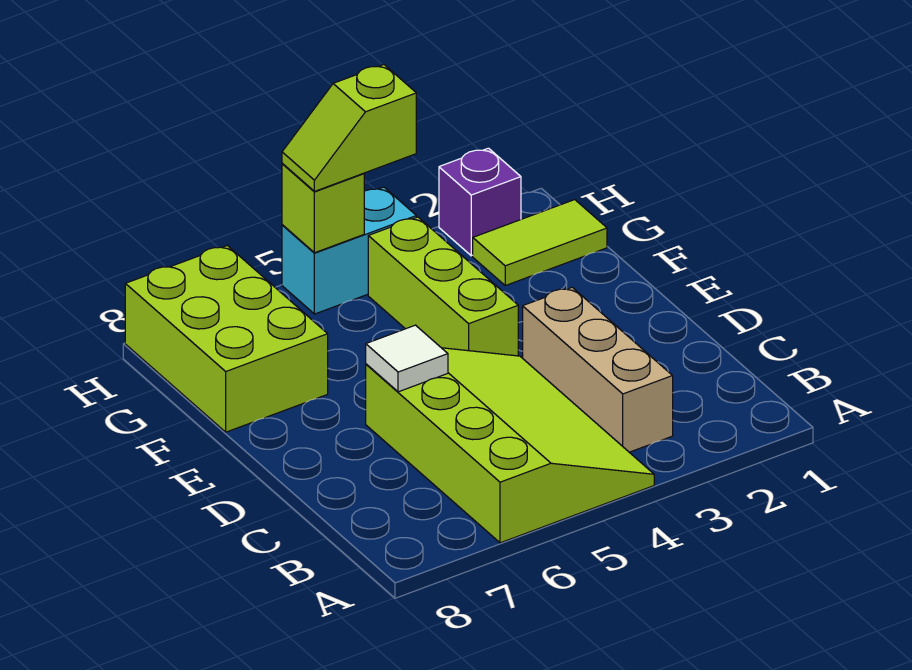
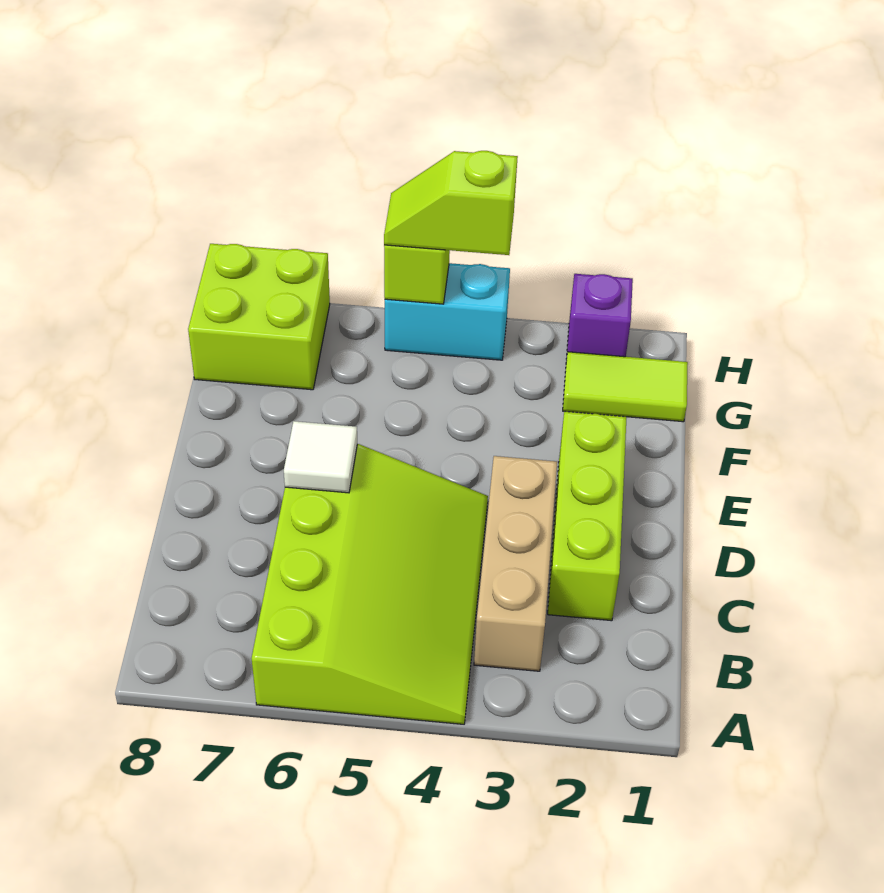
lime 1x3 brick [368,217,518,356] -> lime 1x3 brick moved to [548,411,627,621]
lime 2x3 brick [125,246,328,432] -> lime 2x2 brick [188,244,330,390]

